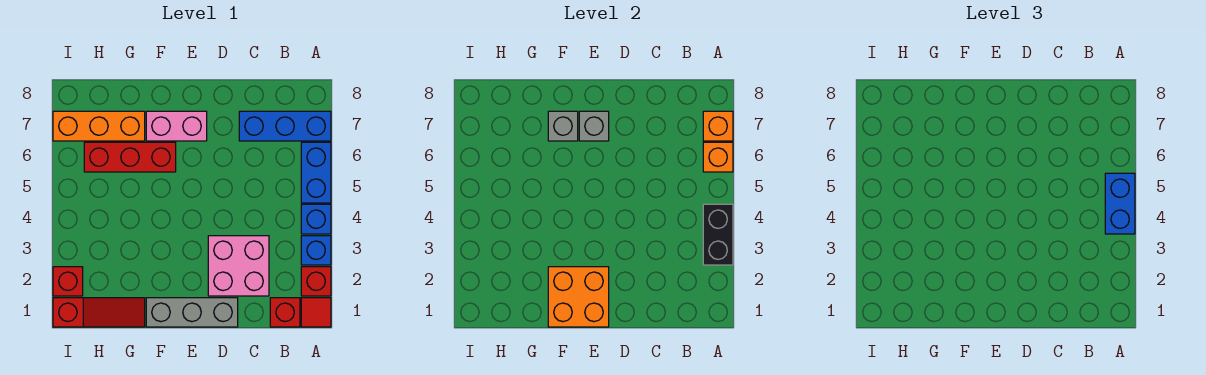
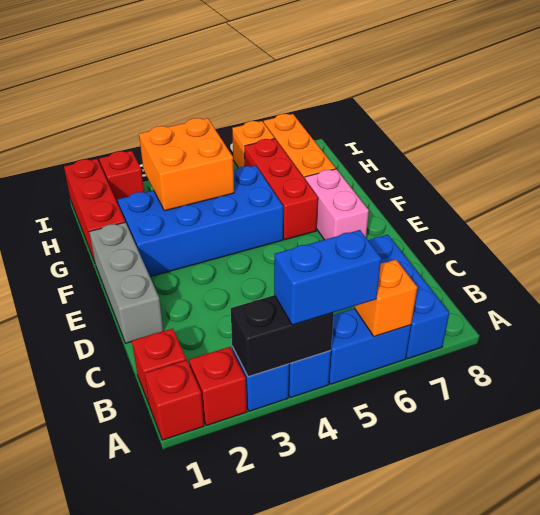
red 1x1 tile [301,298,331,327] -> red 1x1 brick [144,360,204,440]
orange 1x1 brick [703,111,733,141] -> orange 1x1 brick moved to [232,121,275,168]
pink 2x2 brick [208,236,269,296] -> none
orange 2x2 brick [548,267,609,327] -> orange 2x2 brick moved to [139,118,234,211]
grey 1x1 brick [579,111,609,141] -> none
none -> blue 2x4 brick [118,166,283,277]
grey 1x1 brick [548,111,578,141] -> none
red 1x3 slope [53,298,145,327] -> red 1x3 brick [64,159,125,262]

